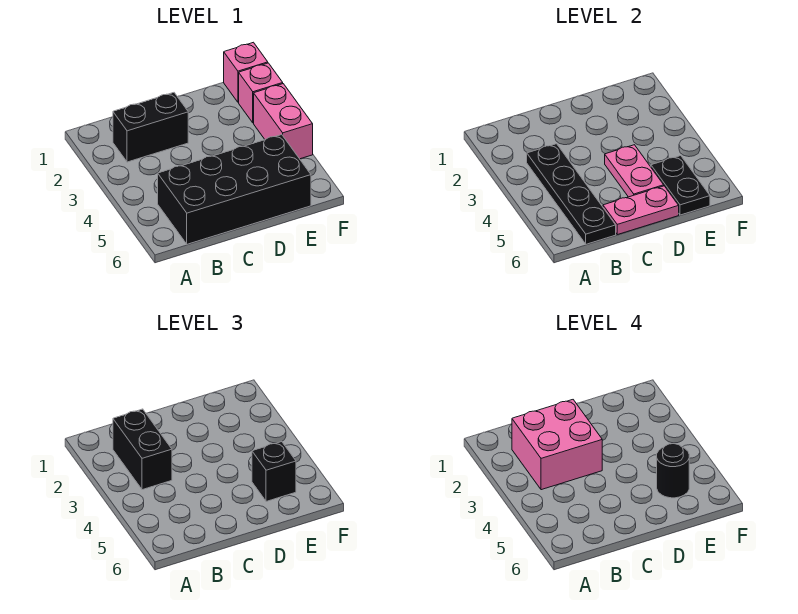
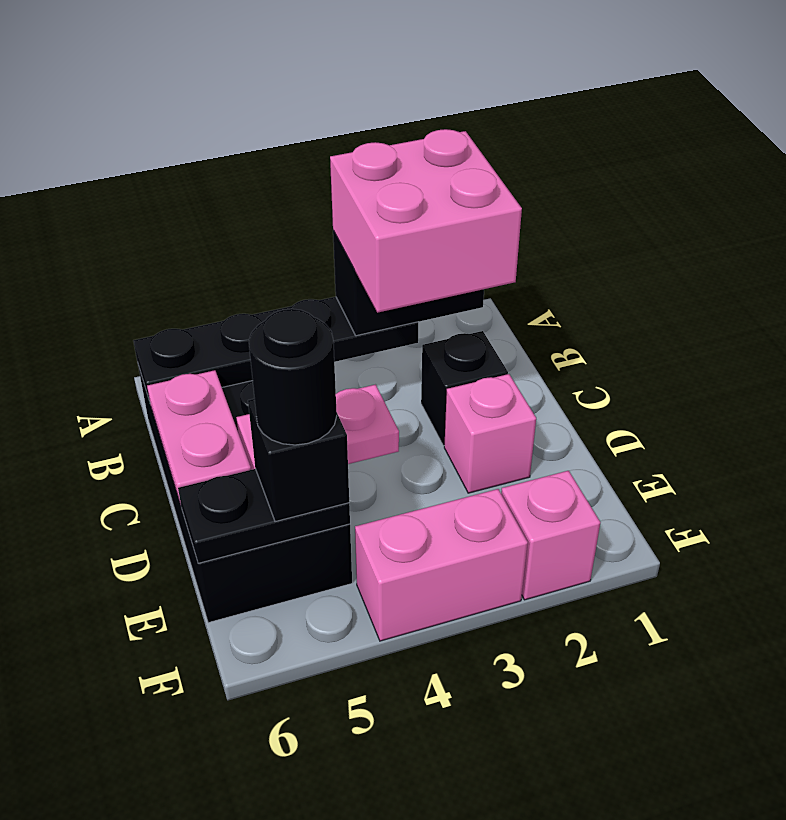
black 1x2 brick [113,93,188,162] -> black 1x1 brick [421,331,508,446]
pink 1x1 brick [224,42,268,102] -> pink 1x1 brick moved to [444,374,536,493]

